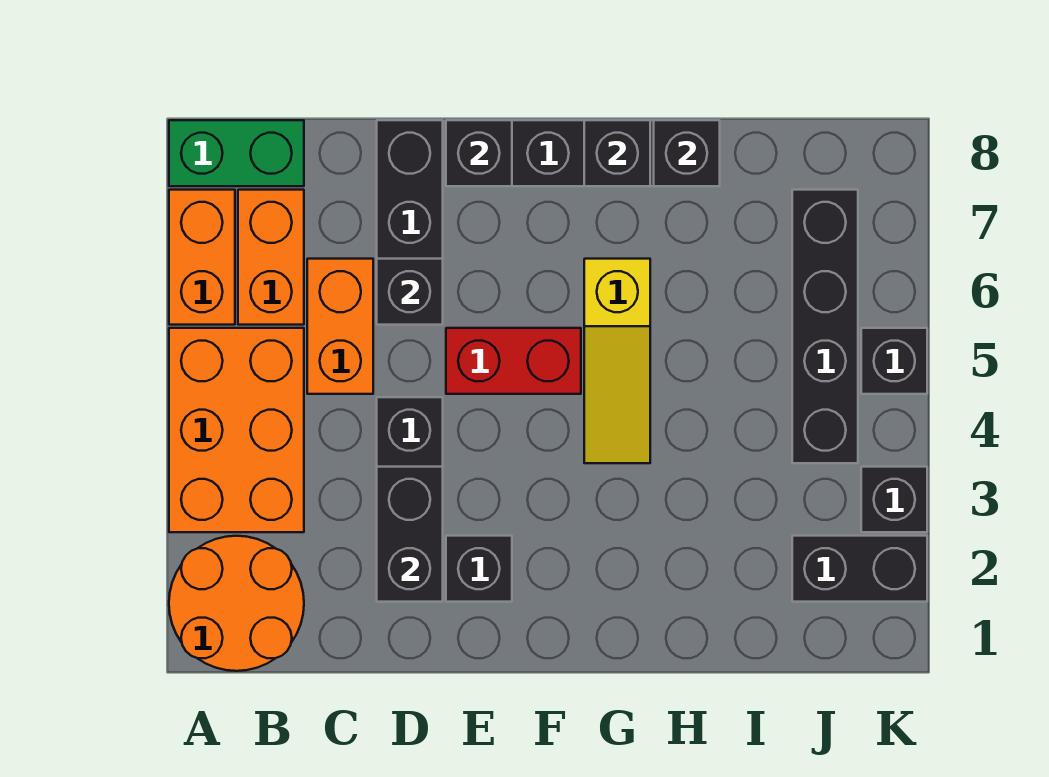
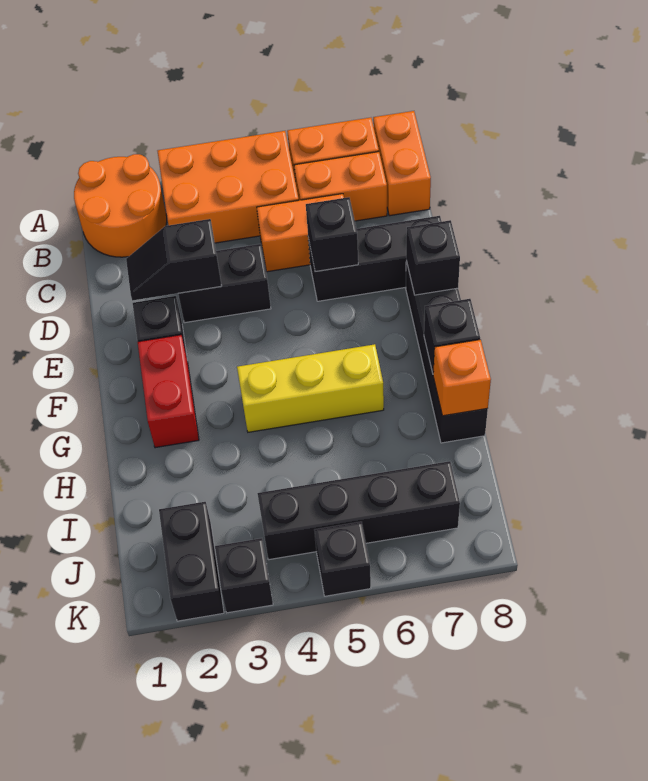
green 1x2 brick [169,120,304,186] -> orange 1x2 brick [373,111,431,216]
black 1x2 brick [377,467,443,602] -> black 1x2 slope [126,219,222,301]
red 1x2 brick [446,328,581,394] -> red 1x2 brick moved to [138,335,199,448]
yellow 1x3 slope [584,259,650,463] -> yellow 1x3 brick [237,344,384,432]
black 1x1 brick [654,120,720,186] -> orange 1x1 brick [433,340,491,416]

